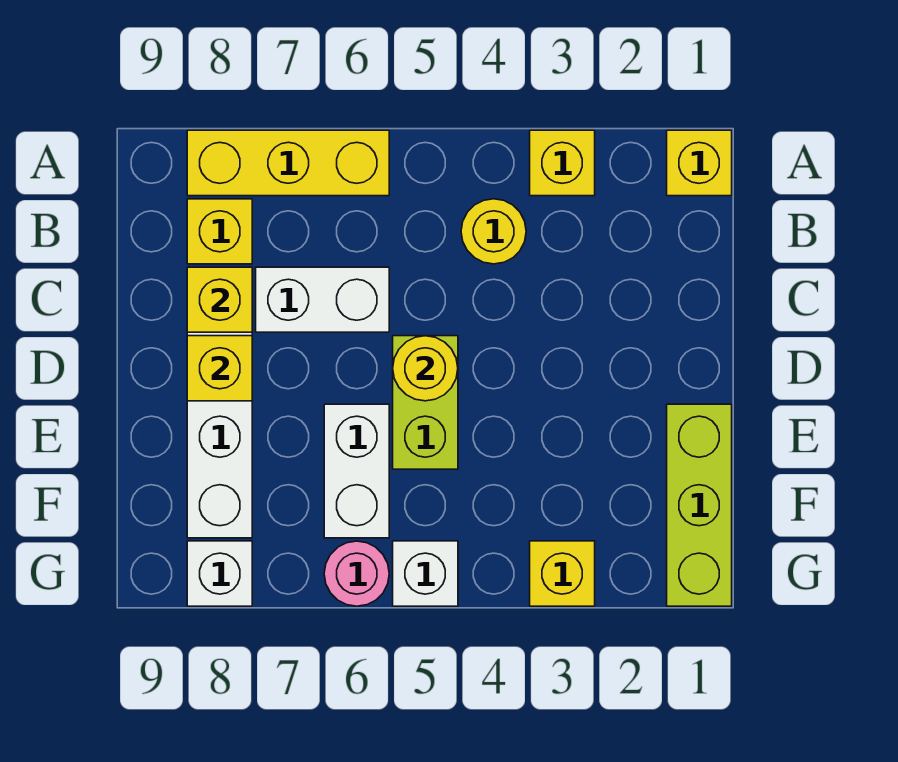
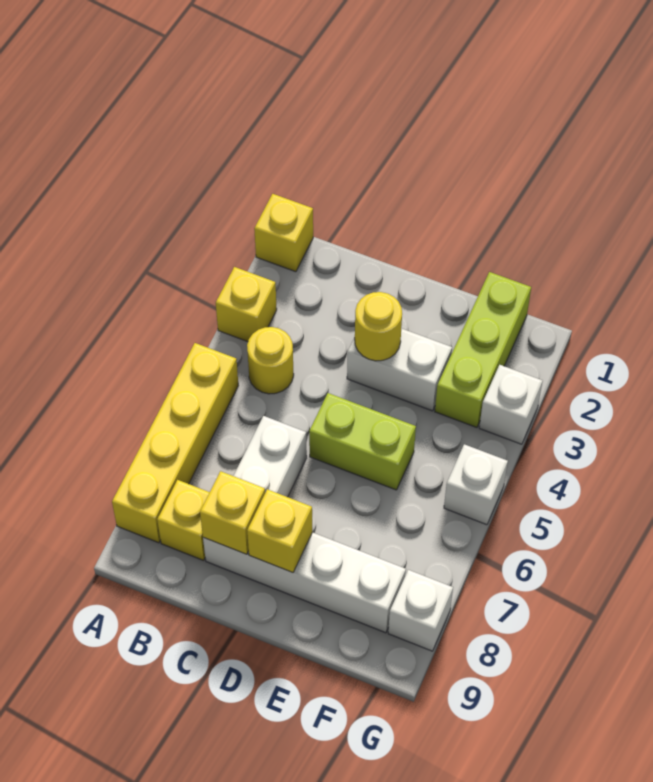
yellow 1x3 brick [187,130,389,196] -> yellow 1x4 brick [112,343,238,543]
yellow 1x1 round brick [393,336,458,401] -> yellow 1x1 round brick moved to [355,292,402,361]
lime 1x3 brick [667,404,732,606] -> lime 1x3 brick turned to [435,272,531,427]
white 1x2 brick [324,404,389,538] -> white 1x2 brick moved to [347,328,452,411]
yellow 1x1 brick [530,541,595,606] -> white 1x1 brick [479,365,542,444]
pink 1x1 round brick [324,541,389,606] -> none

